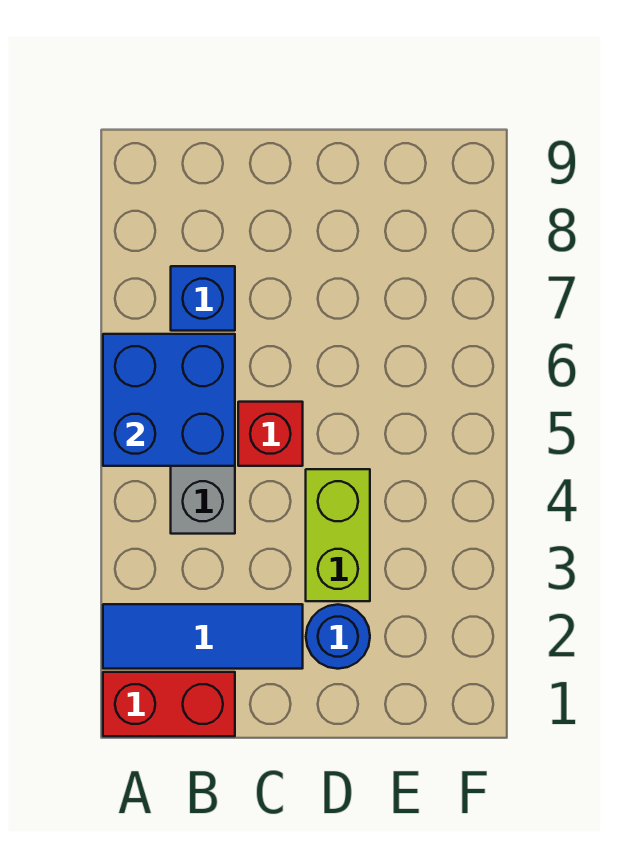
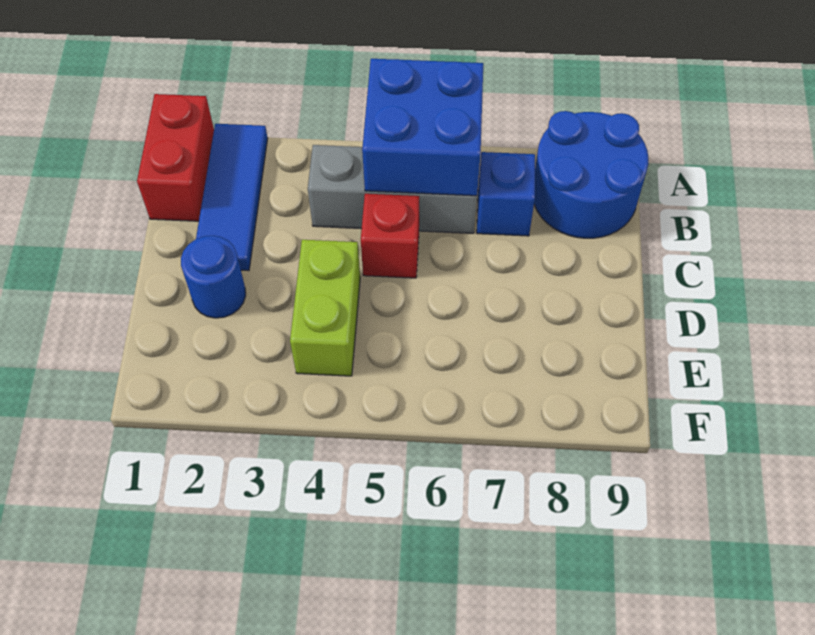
none -> blue 2x2 round brick [534,111,648,238]
lime 1x2 brick [306,469,370,601] -> lime 1x2 brick turned to [290,240,360,376]

